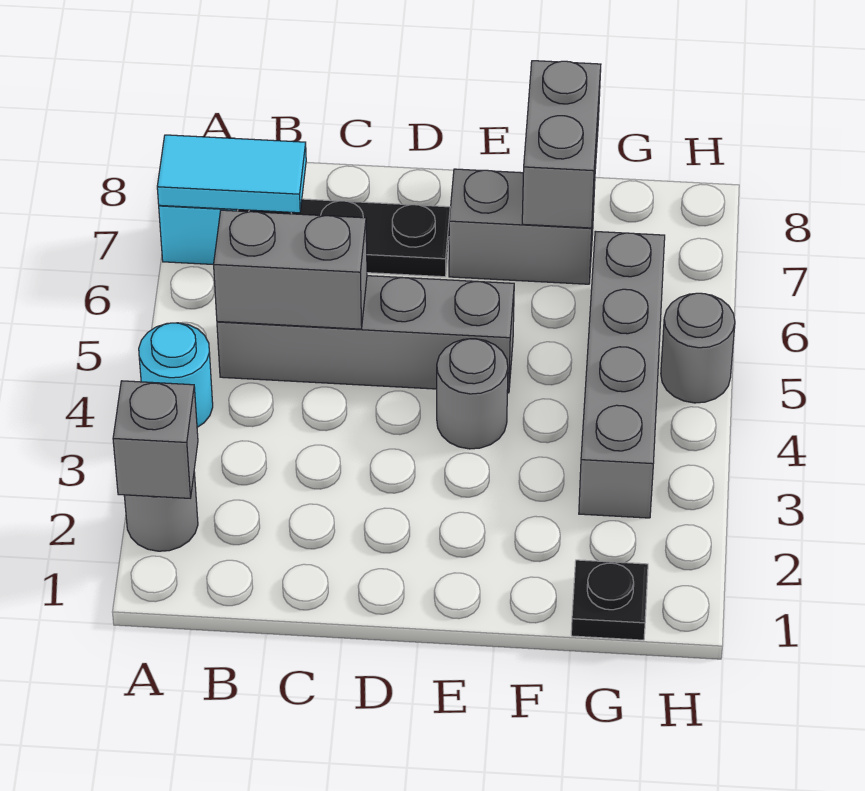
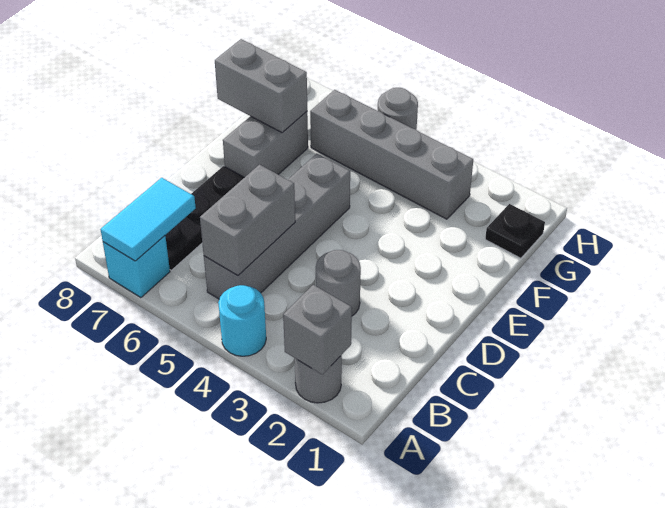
grey 1x1 round brick [437,339,508,449] -> grey 1x1 round brick moved to [316,250,361,316]

